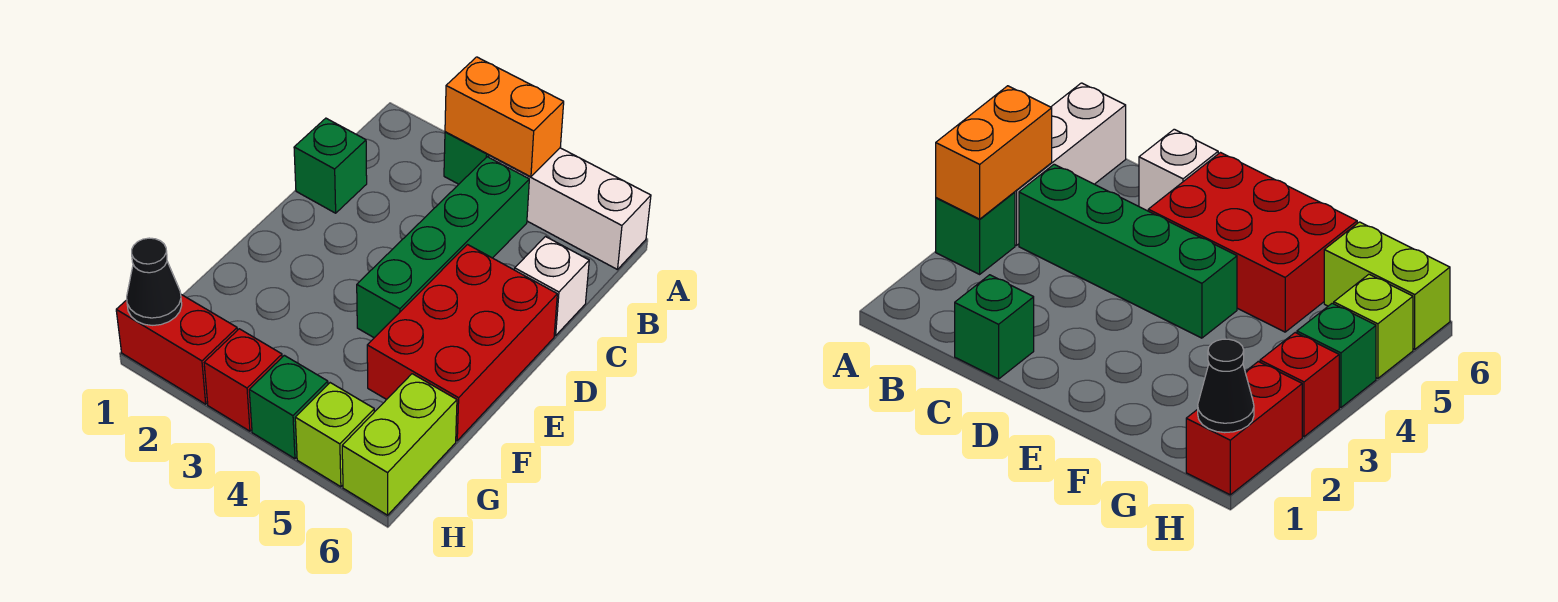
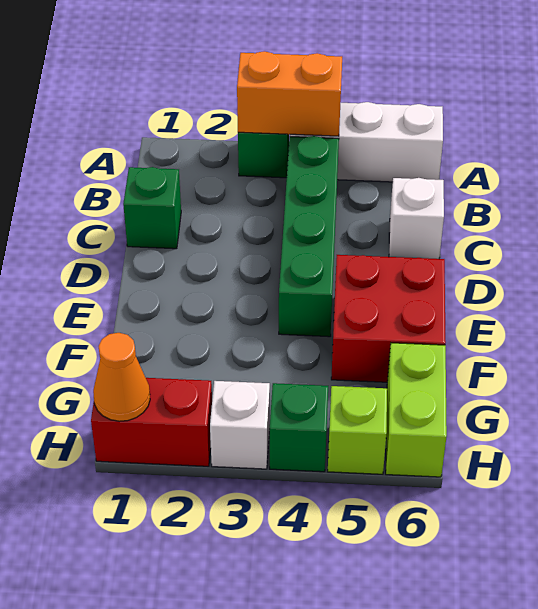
red 2x3 brick [367,245,557,441] -> red 2x2 brick [331,255,446,382]
black 1x1 cone [127,238,182,325] -> orange 1x1 cone [93,333,150,421]
red 1x1 brick [204,329,282,431] -> white 1x1 brick [210,381,270,469]

